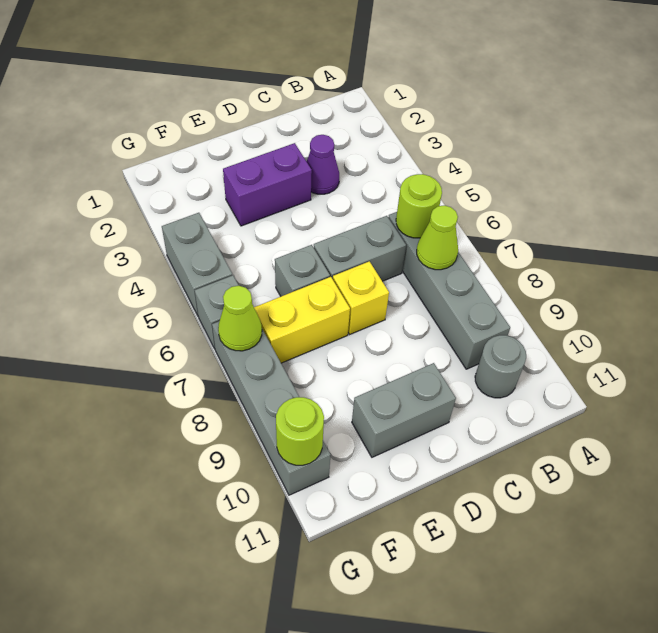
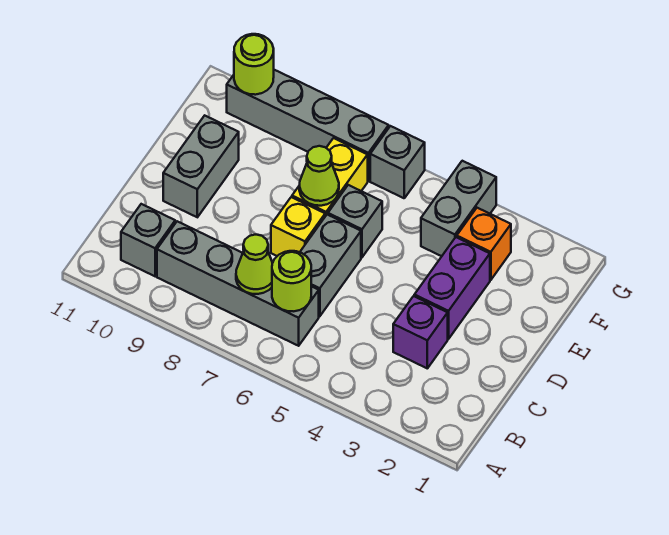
grey 1x1 round brick [475,335,526,398] -> grey 1x1 brick [121,204,175,276]
purple 1x1 cone [307,135,339,194] -> purple 1x1 brick [393,296,448,368]
none -> orange 1x1 brick [457,208,511,280]
grey 1x2 brick [162,213,232,315] -> grey 1x2 brick turned to [421,161,496,256]
lime 1x1 cone [218,286,262,351] -> lime 1x1 cone moved to [299,146,339,206]

